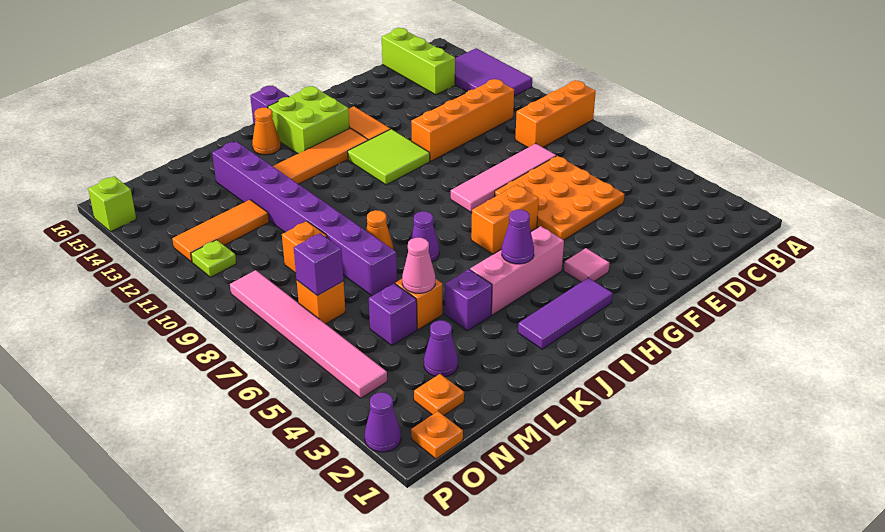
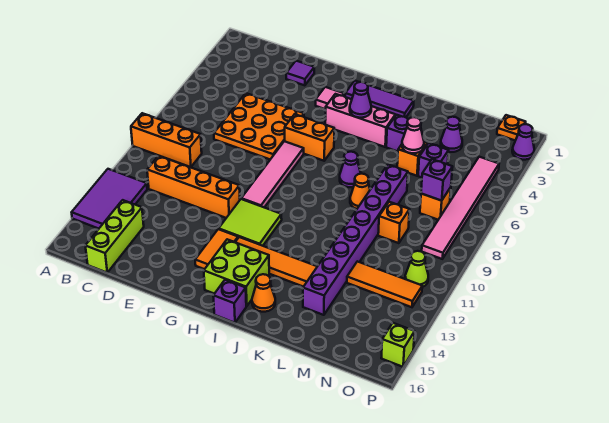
pink 1x4 tile [451,144,556,212] -> pink 1x4 tile turned to [241,141,304,207]
none -> purple 1x1 tile [286,61,314,85]
orange 1x1 plate [414,374,464,415] -> none
lime 1x1 plate [191,240,236,277] -> lime 1x1 cone [405,251,428,287]

